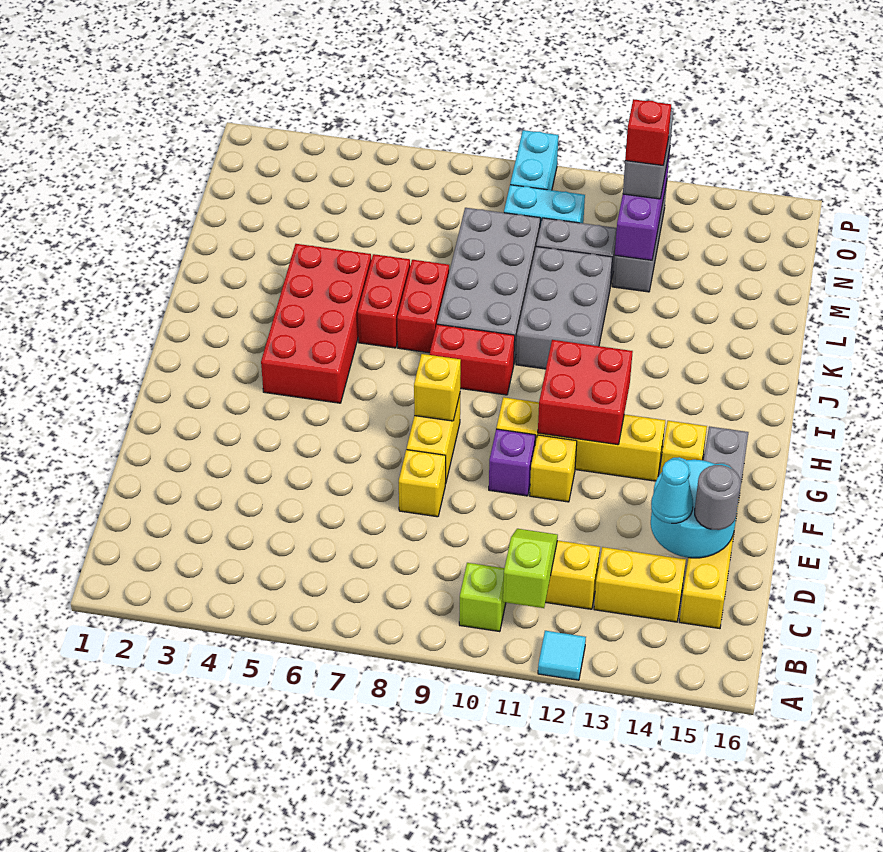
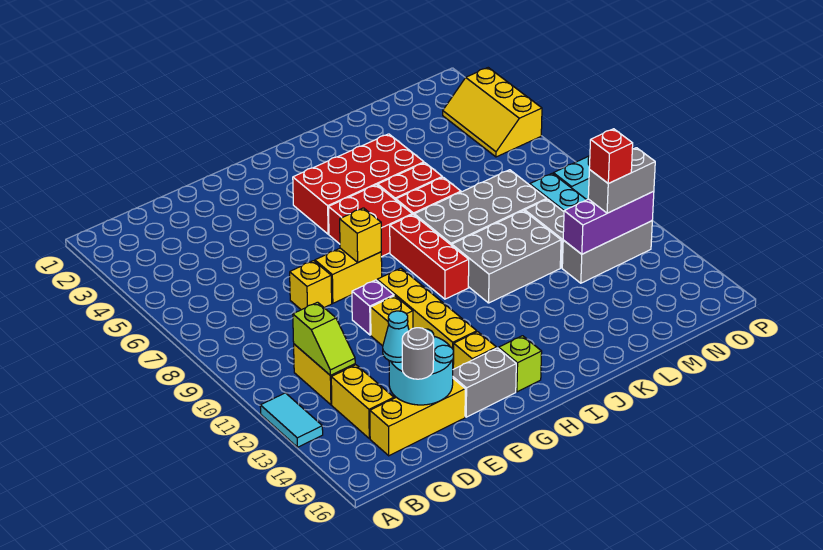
cyan 1x1 tile [538,631,586,680] -> cyan 1x2 tile [260,393,323,447]
lime 1x1 brick [459,563,506,632] -> lime 1x1 brick moved to [499,336,542,392]
lime 1x2 slope [503,529,558,608] -> lime 1x2 slope turned to [293,302,355,375]
red 2x2 brick [538,340,633,445] -> red 2x2 brick moved to [329,185,412,257]
red 1x2 brick [430,324,515,395] -> red 1x3 brick [390,215,469,299]
none -> yellow 2x3 slope [443,68,542,157]

